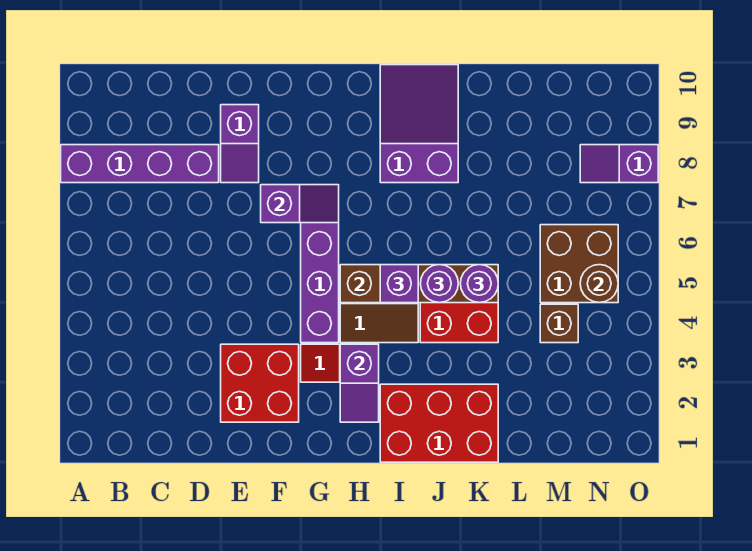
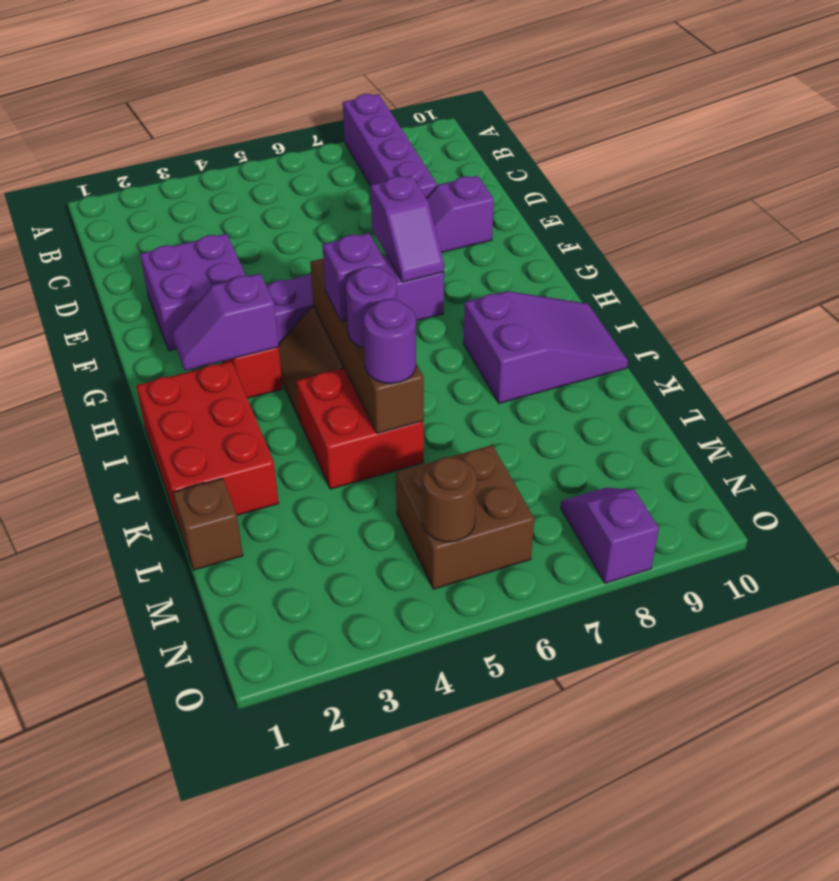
red 2x2 brick [221,344,299,422] -> purple 2x2 brick [140,234,246,351]
brown 1x1 brick [540,304,578,343] -> brown 1x1 brick moved to [173,478,243,570]

